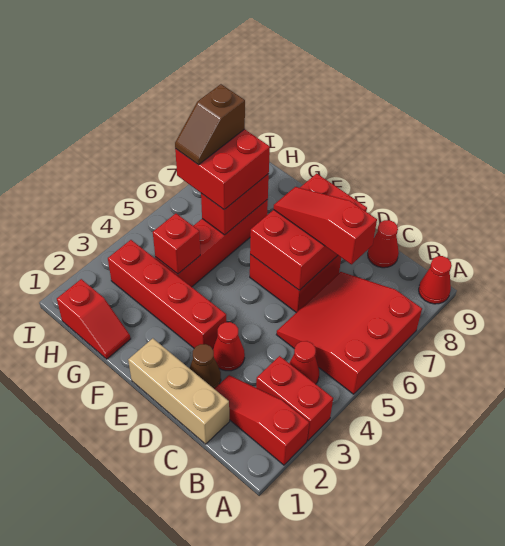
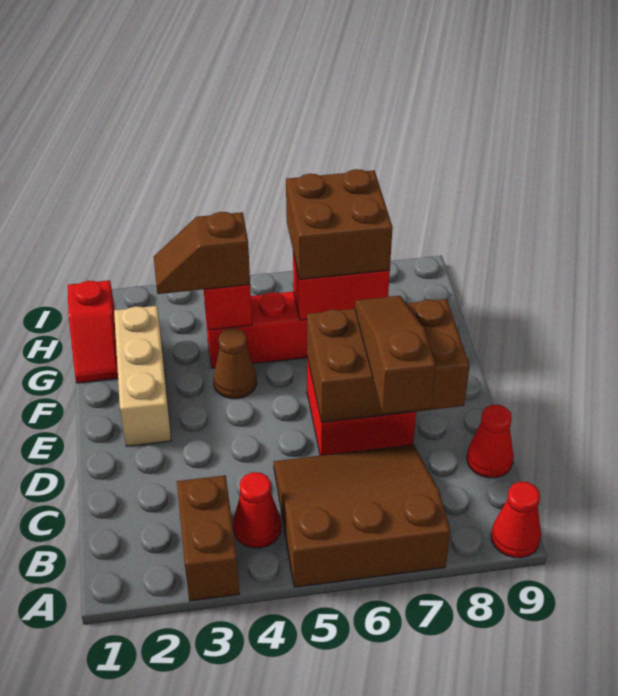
red 1x3 slope [214,375,309,465] -> none
red 1x2 brick [256,356,333,441] -> brown 1x2 brick [177,475,239,601]
red 3x3 slope [277,272,422,394] -> brown 3x3 slope [274,444,451,587]
tan 1x3 brick [128,338,229,444] -> tan 1x3 brick moved to [114,306,171,446]
red 1x3 slope [274,187,377,265] -> brown 1x3 slope [355,296,436,414]
brown 1x1 cone [190,344,221,388] -> brown 1x1 cone moved to [213,328,257,399]
red 1x1 cone [213,322,245,371] -> none
red 2x3 brick [250,174,367,290] -> brown 2x3 brick [307,299,470,422]
red 1x4 brick [108,240,226,349] -> none
red 2x2 brick [175,129,270,210] -> brown 2x2 brick [286,169,393,279]
brown 1x2 slope [175,84,245,165] -> brown 1x2 slope moved to [154,212,250,294]

